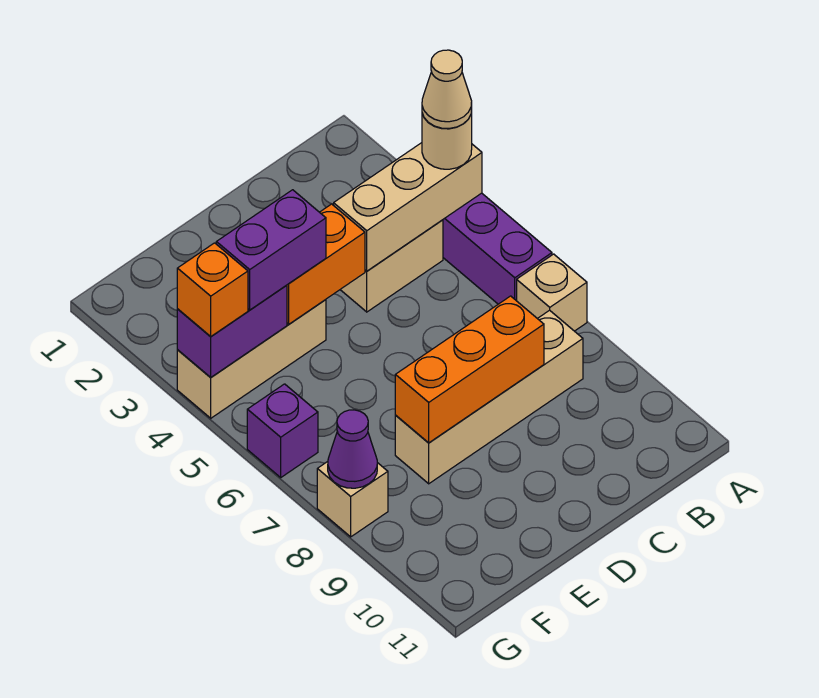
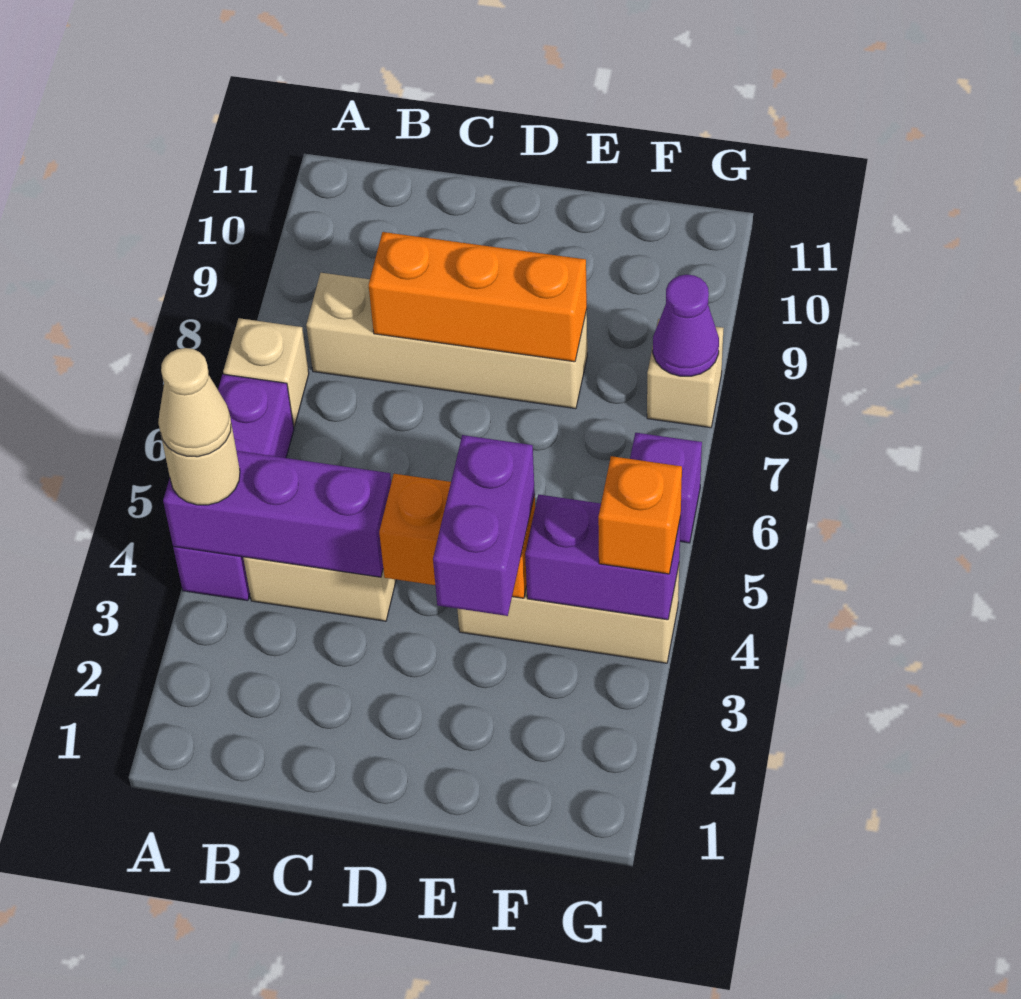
tan 1x3 brick [334,143,482,271] -> purple 1x3 brick [163,451,391,577]
purple 1x2 brick [216,190,326,310] -> purple 1x2 brick turned to [433,435,535,616]

